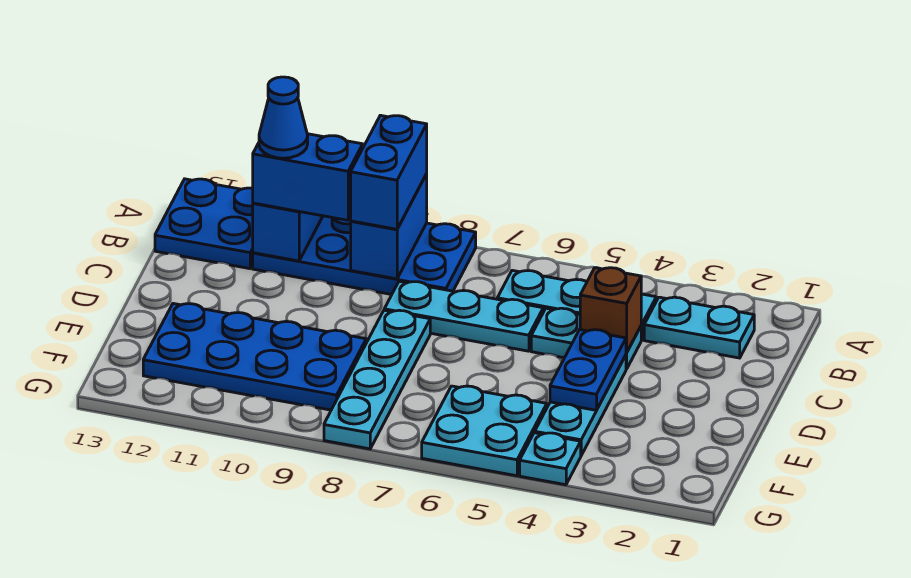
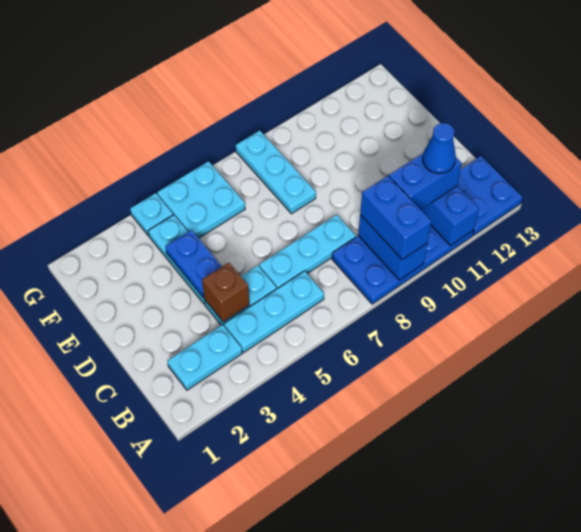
cyan 1x4 plate [324,310,430,449] -> cyan 1x3 plate [236,130,316,214]
blue 2x4 plate [143,304,366,410] -> none

